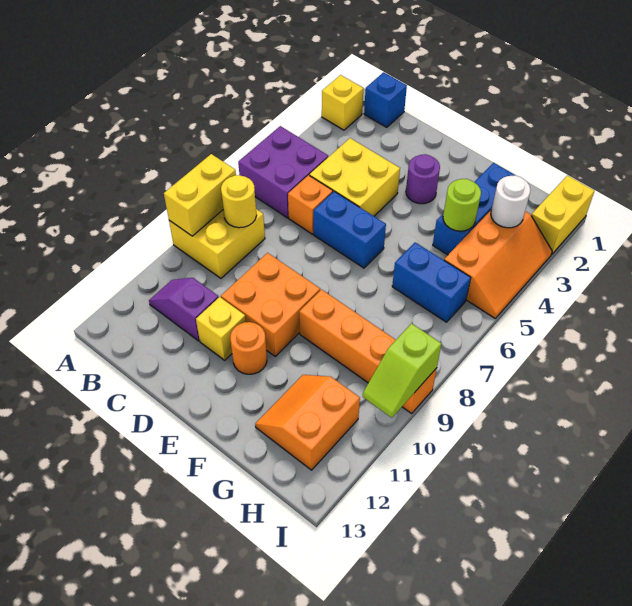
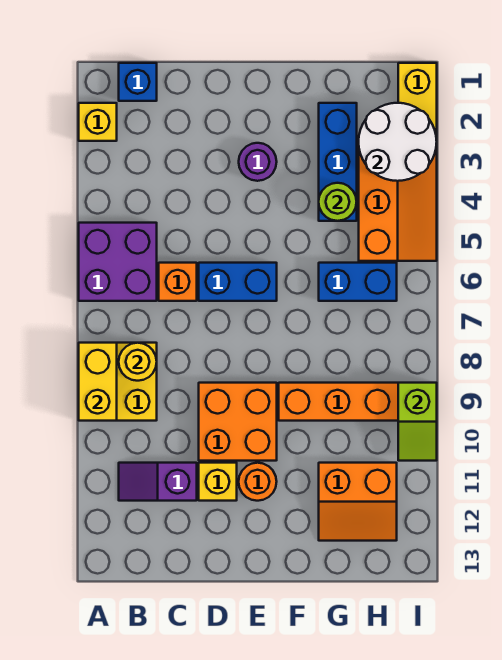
yellow 2x2 brick [310,138,400,216] -> none
orange 2x2 slope [255,375,360,470] -> orange 2x2 slope turned to [319,463,397,541]
white 1x1 round brick [491,175,531,228] -> white 2x2 round brick [359,103,437,181]

